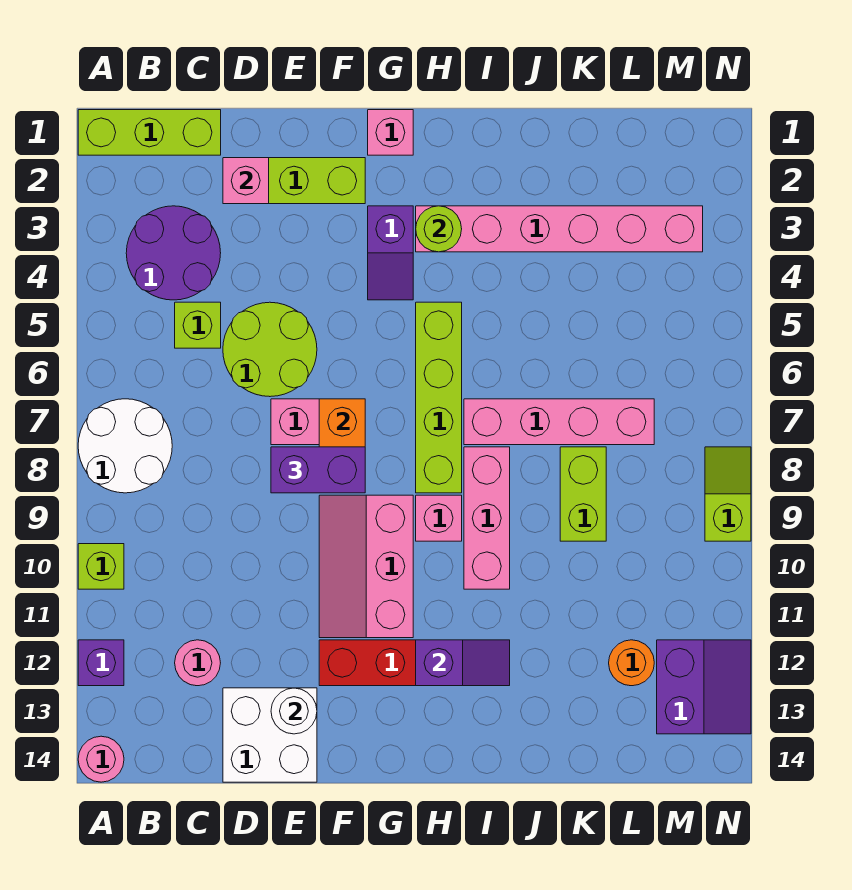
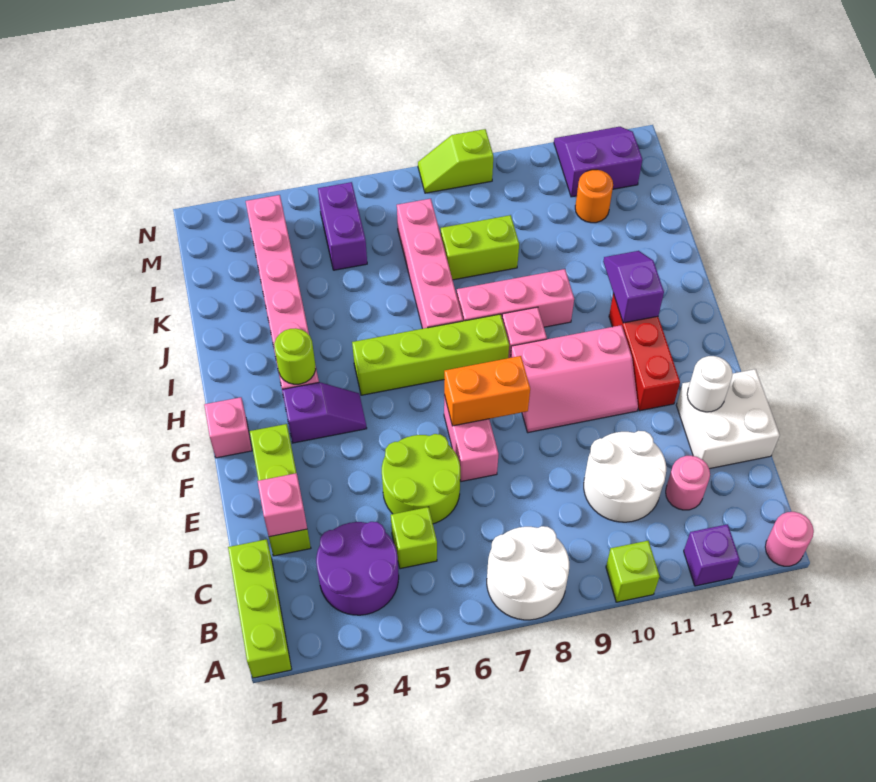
none -> white 2x2 round brick [584,431,666,522]
purple 1x2 brick [271,447,365,493] -> purple 1x2 brick moved to [318,182,367,270]

